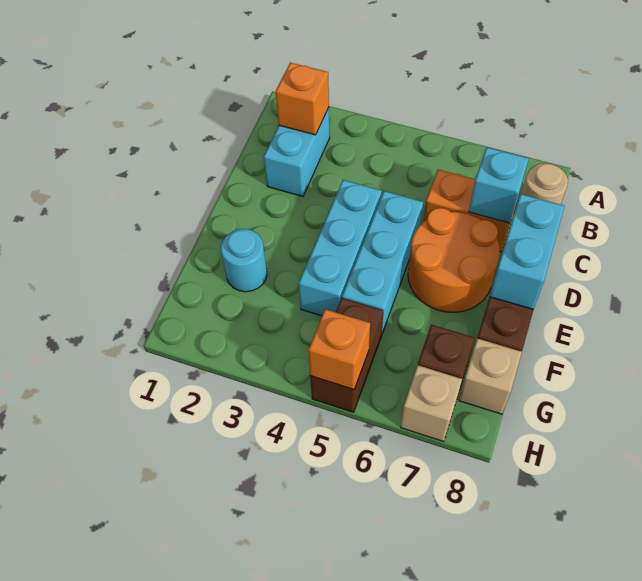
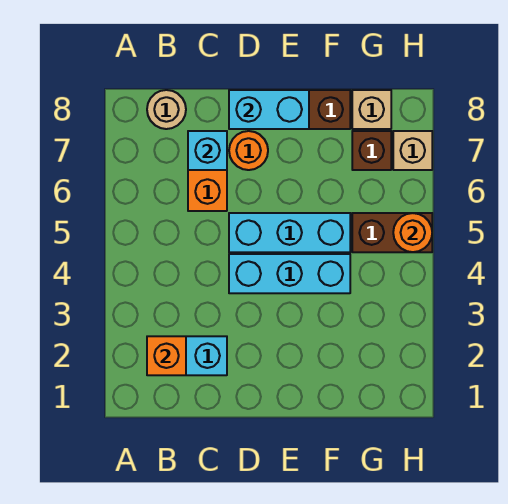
orange 2x2 round brick [408,208,500,312] -> orange 1x1 round brick [229,131,268,170]
cyan 1x1 round brick [221,229,267,292] -> none
orange 1x1 brick [308,309,370,389] -> orange 1x1 round brick [393,213,432,252]

